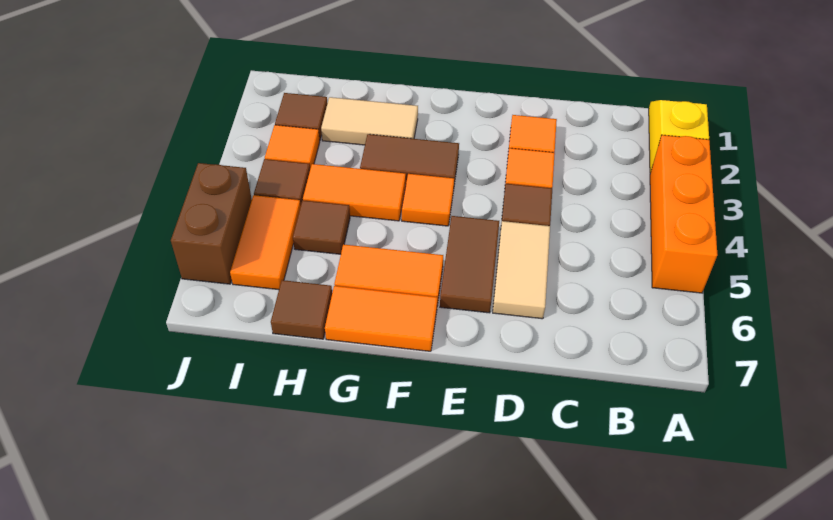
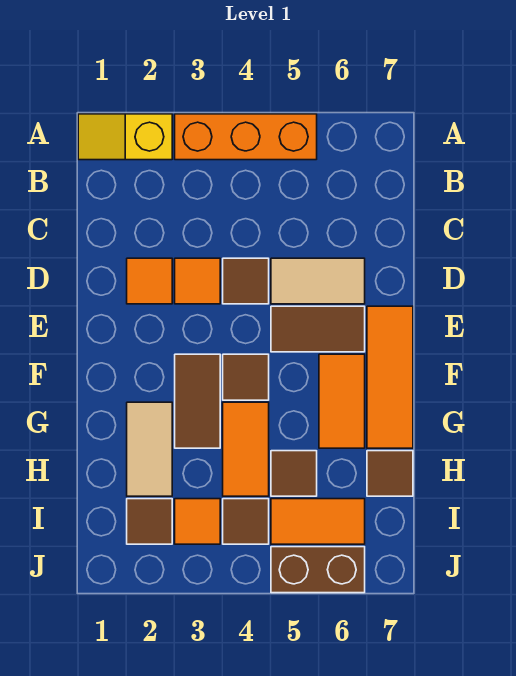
orange 1x1 tile [402,174,454,226] -> brown 1x1 tile [223,354,269,400]
orange 1x2 tile [325,286,438,351] -> orange 1x3 tile [367,306,413,448]

